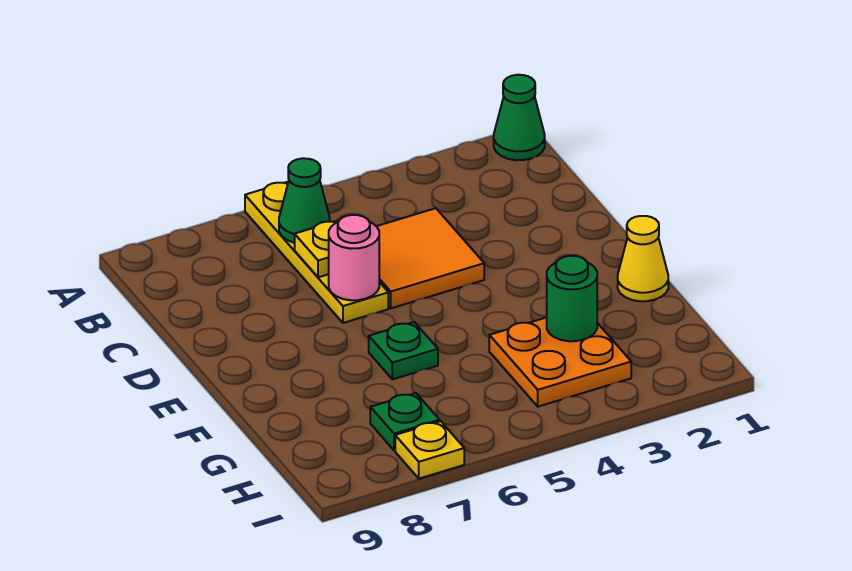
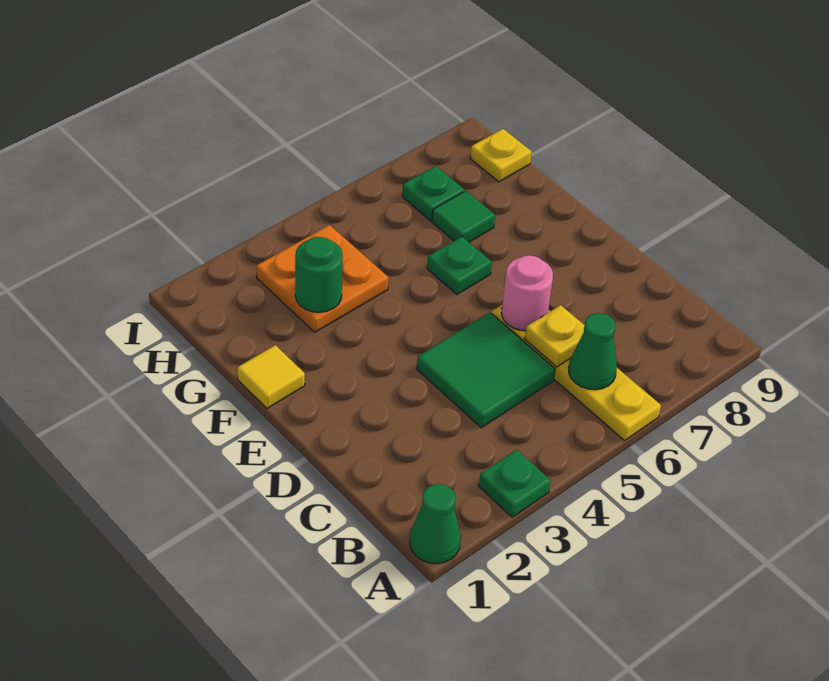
none -> green 1x1 plate [479,450,551,517]
orange 2x2 tile [377,208,484,308] -> green 2x2 tile [417,312,555,428]
yellow 1x1 cone [618,216,668,301] -> yellow 1x1 tile [237,345,305,408]
none -> green 1x1 tile [432,191,495,242]
yellow 1x1 plate [395,421,464,479] -> yellow 1x1 plate moved to [470,129,532,182]

